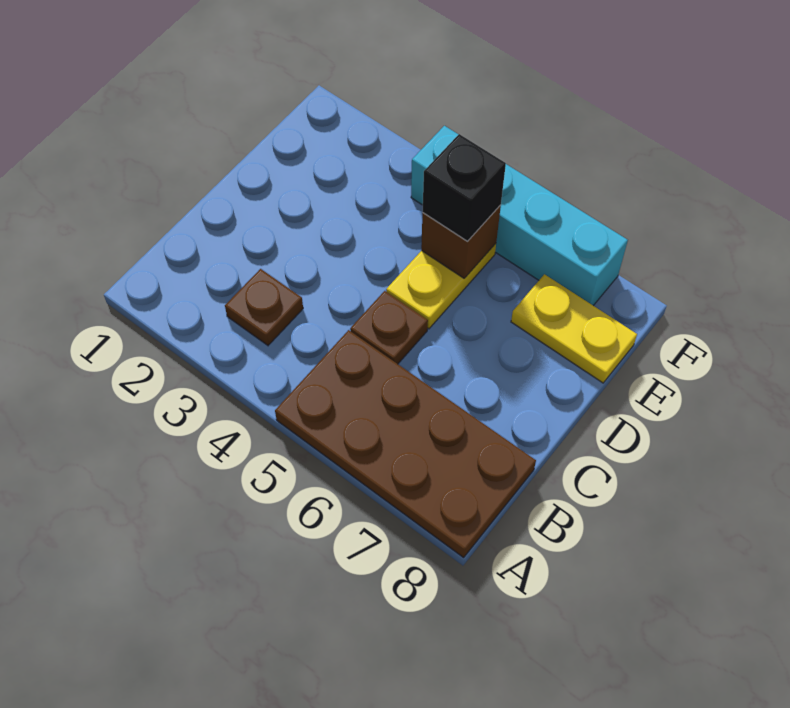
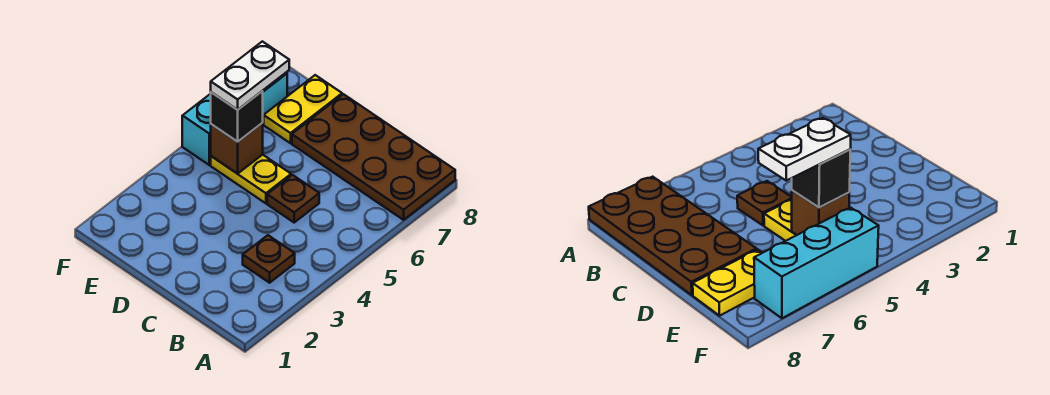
brown 2x4 plate [275,330,536,557] -> brown 2x4 plate turned to [292,94,455,220]
none -> white 1x2 plate [211,41,289,110]
cyan 1x4 brick [411,126,628,306] -> cyan 1x3 brick [182,73,287,165]

